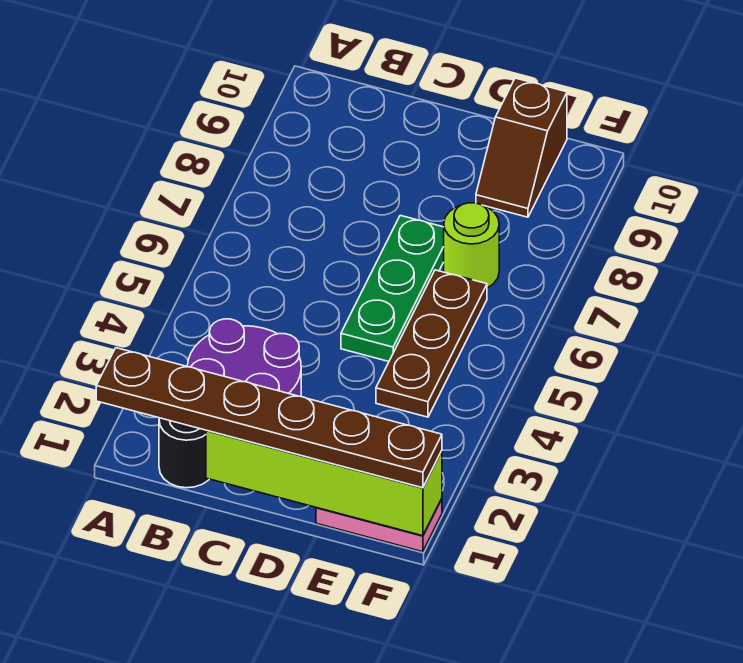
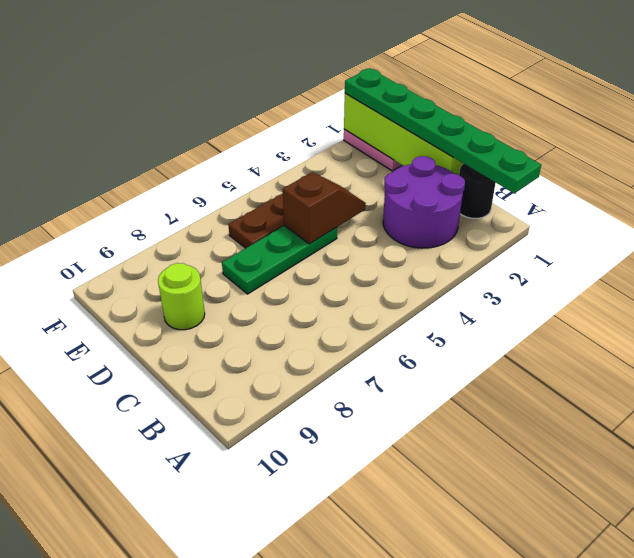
brown 1x6 plate [96,348,442,488] -> green 1x6 plate [345,68,541,193]
lime 1x1 round brick [444,203,499,288] -> lime 1x1 round brick moved to [158,263,205,330]
brown 1x2 slope [476,78,567,217] -> brown 1x2 slope moved to [283,172,366,244]

